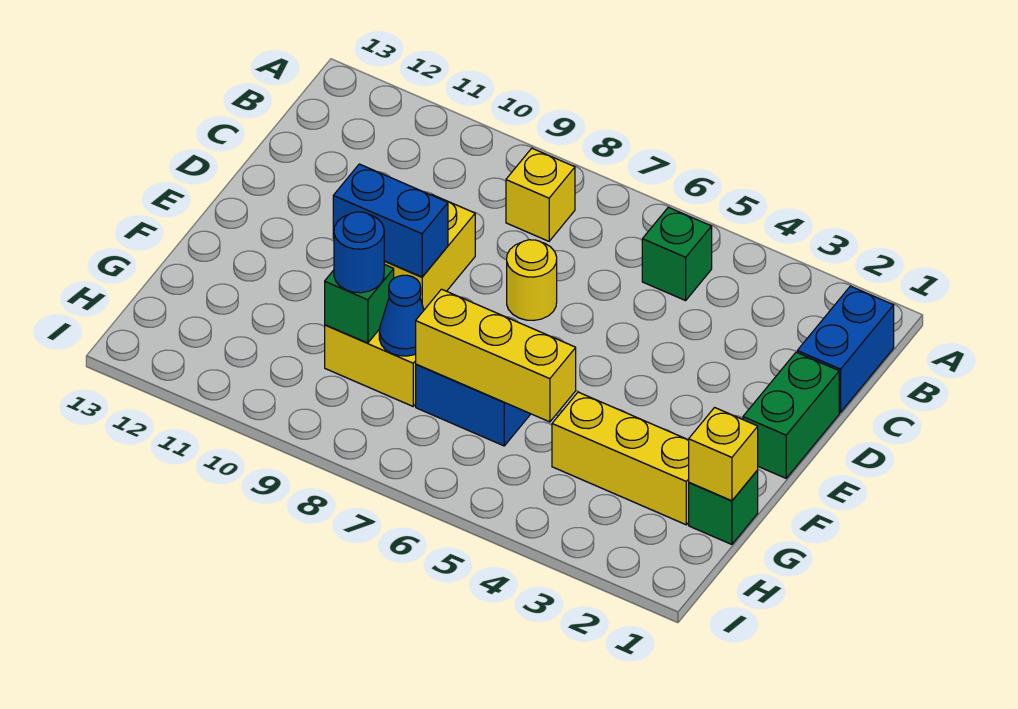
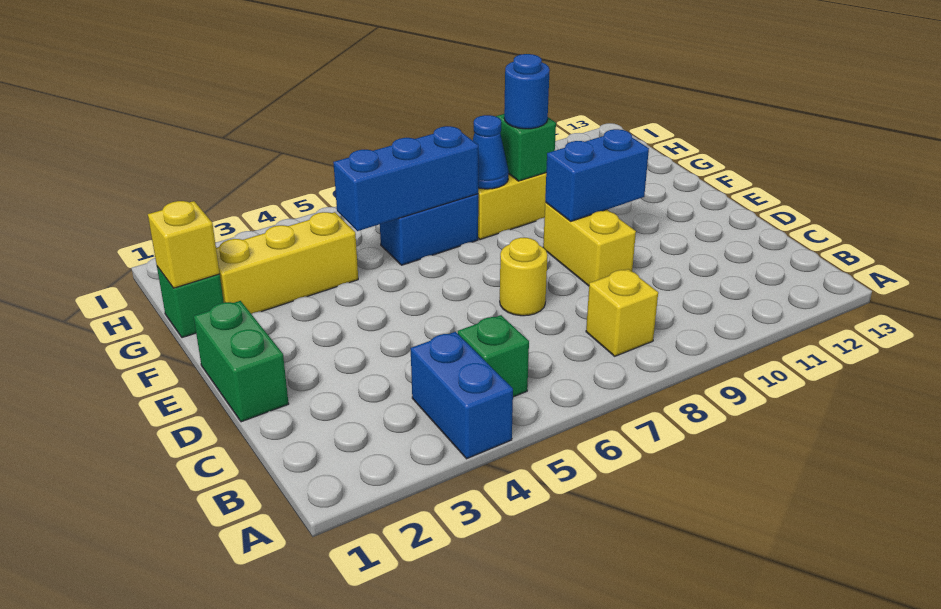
blue 1x2 brick [797,286,894,412] -> blue 1x2 brick moved to [411,332,513,459]
yellow 1x3 brick [416,289,576,422] -> blue 1x3 brick [333,126,478,231]

